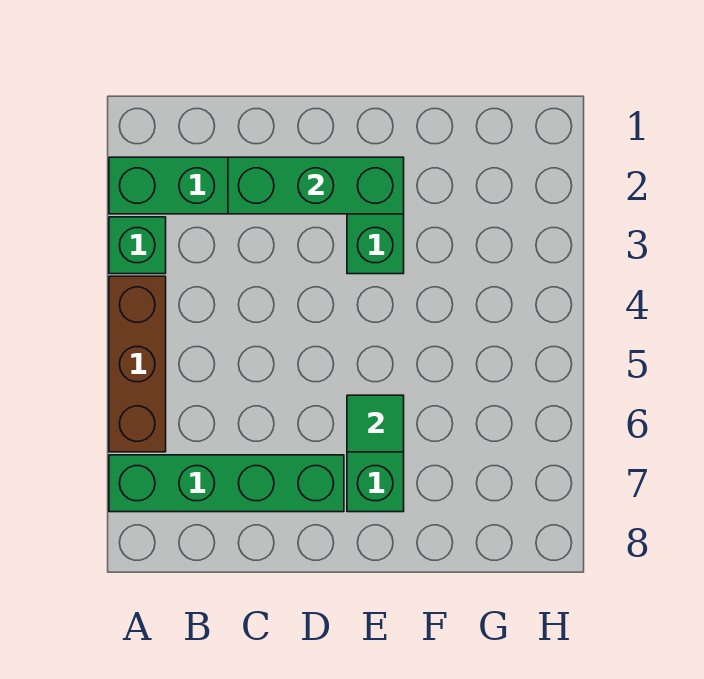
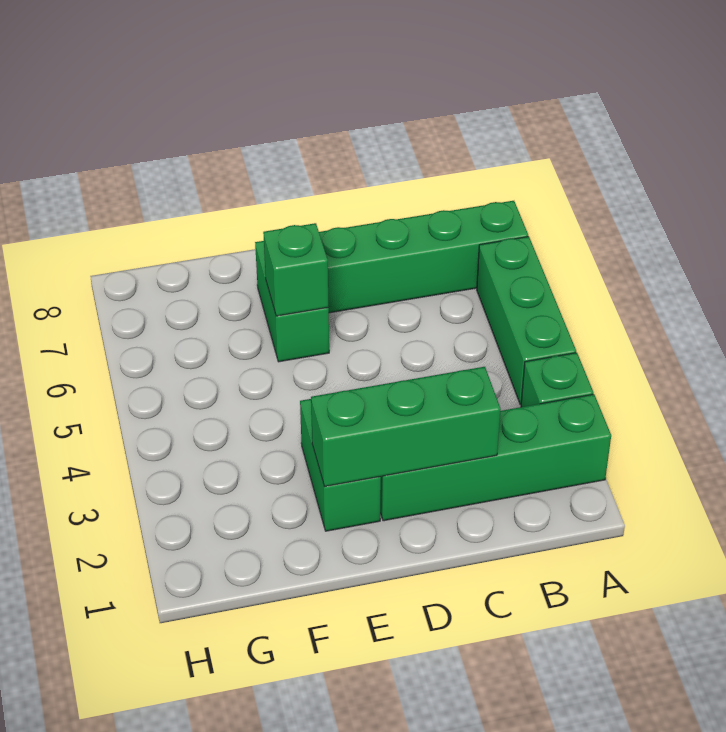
brown 1x3 brick [109,276,166,452] -> green 1x3 brick [477,237,576,405]
green 1x1 tile [347,395,404,452] -> green 1x1 brick [263,223,329,316]

